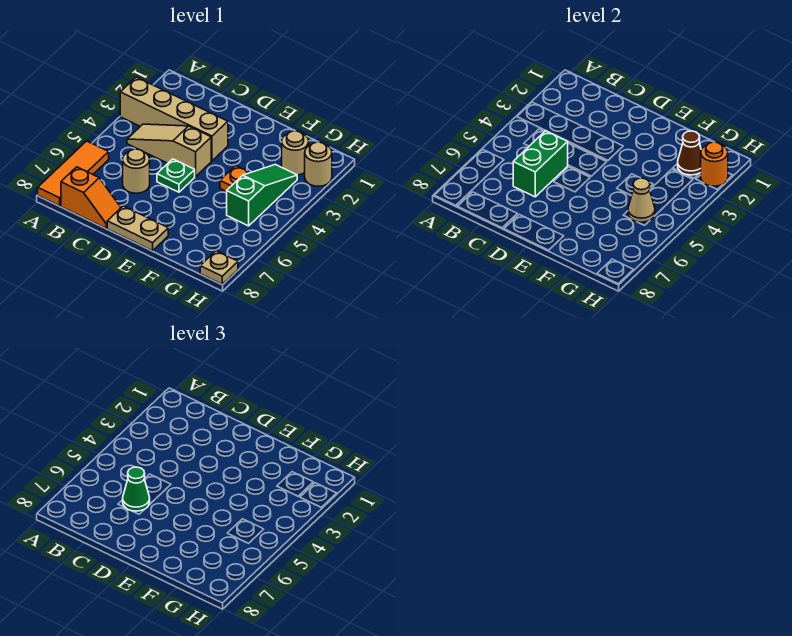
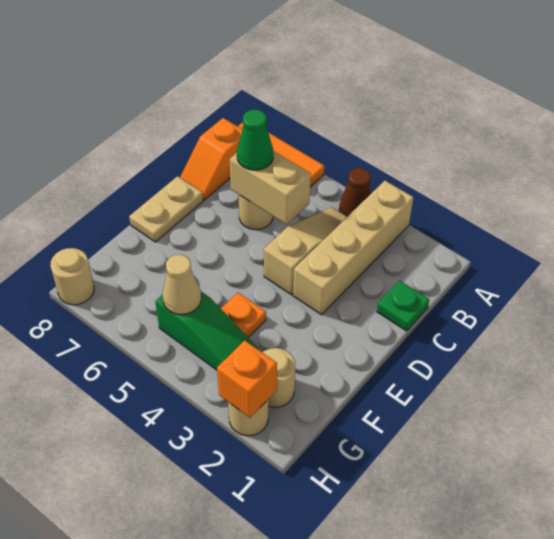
green 1x2 brick [513,131,568,197] -> tan 1x2 brick [230,151,311,225]
green 1x1 plate [157,159,195,192] -> green 1x1 plate moved to [377,281,429,331]
brown 1x1 cone [678,131,701,175] -> brown 1x1 cone moved to [339,168,371,217]
orange 1x1 round brick [701,142,728,186] -> orange 1x1 brick [217,340,277,418]
tan 1x1 plate [200,251,238,284] -> tan 1x1 round brick [50,248,94,305]

